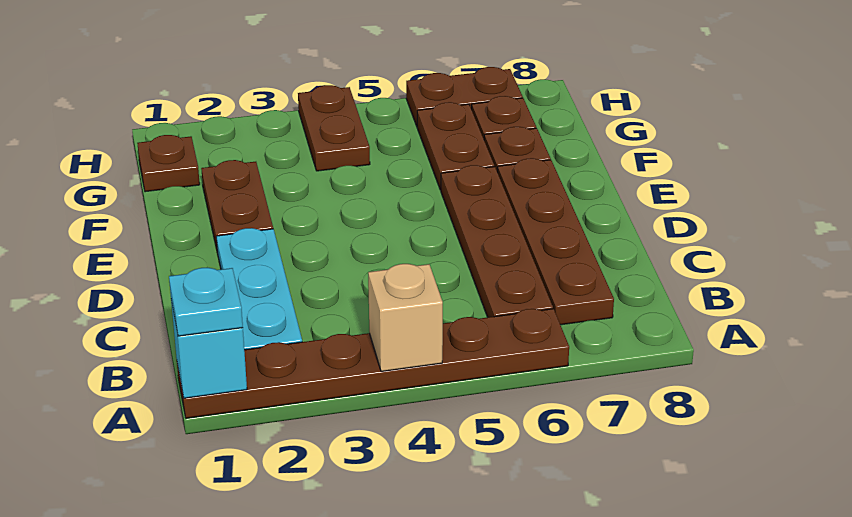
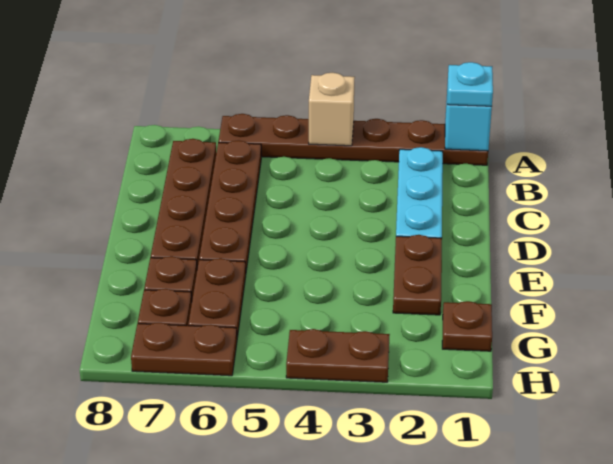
brown 1x2 plate [298,85,370,171] -> brown 1x2 plate turned to [286,329,390,382]

